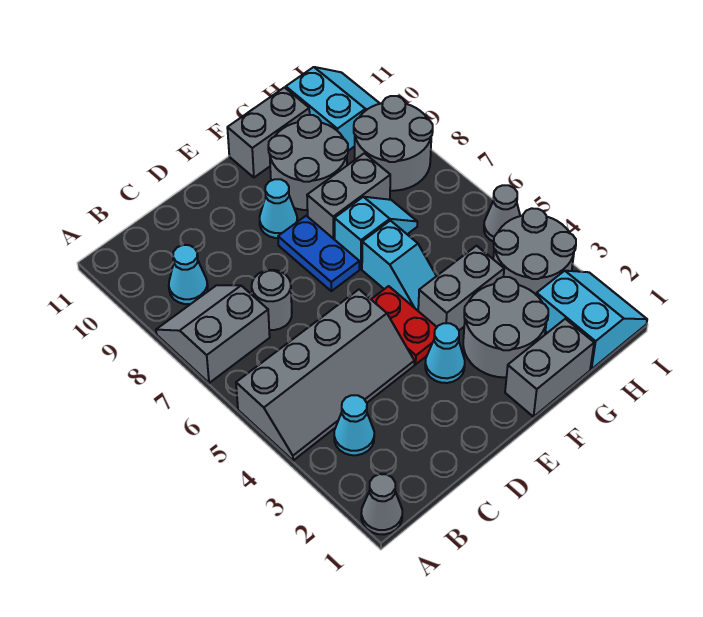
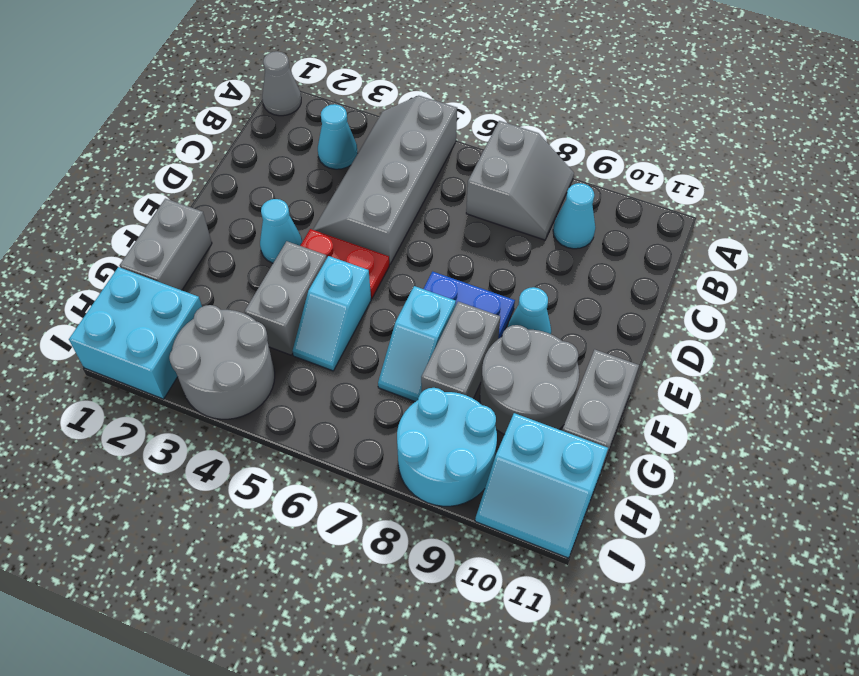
grey 1x1 round brick [252,270,292,330] -> none
grey 2x2 round brick [463,277,548,377] -> none
cyan 1x2 slope [362,221,436,311] -> cyan 1x2 slope turned to [293,256,371,371]
cyan 2x2 slope [536,271,647,369] -> cyan 2x2 brick [69,267,202,399]
grey 2x2 round brick [354,96,433,191] -> cyan 2x2 round brick [397,388,497,506]
grey 1x1 cone [484,185,520,242] -> none

